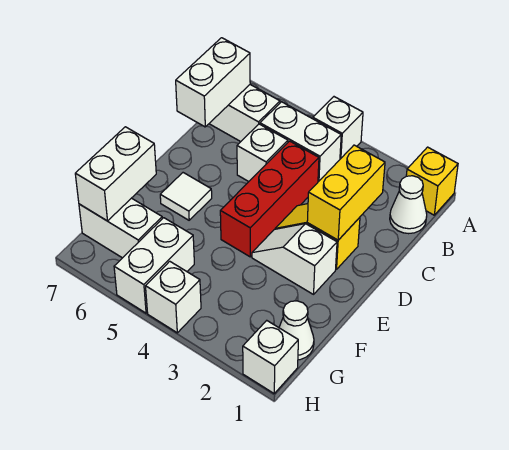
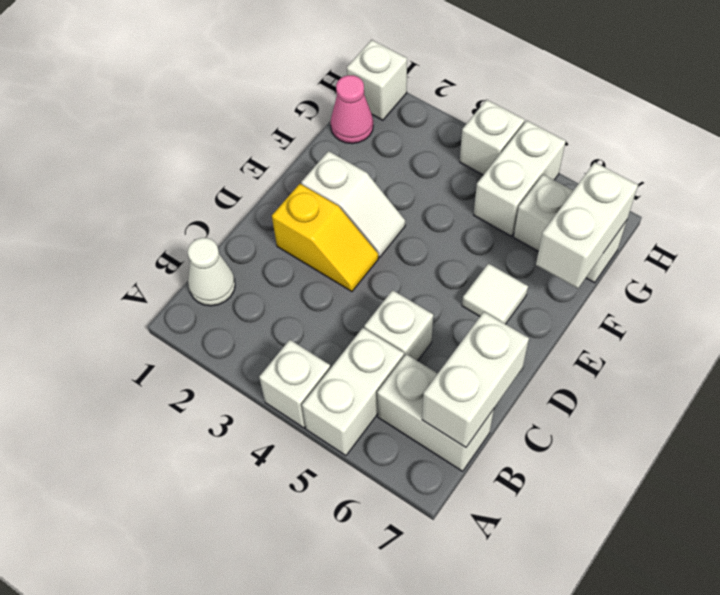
yellow 1x1 brick [406,147,458,215] -> none
white 1x2 brick [260,102,341,182] -> white 1x2 brick turned to [302,328,404,456]
yellow 1x2 brick [307,145,385,240] -> none
red 1x3 brick [220,141,319,257] -> none
white 1x1 cone [279,301,314,360] -> pink 1x1 cone [331,75,373,144]

